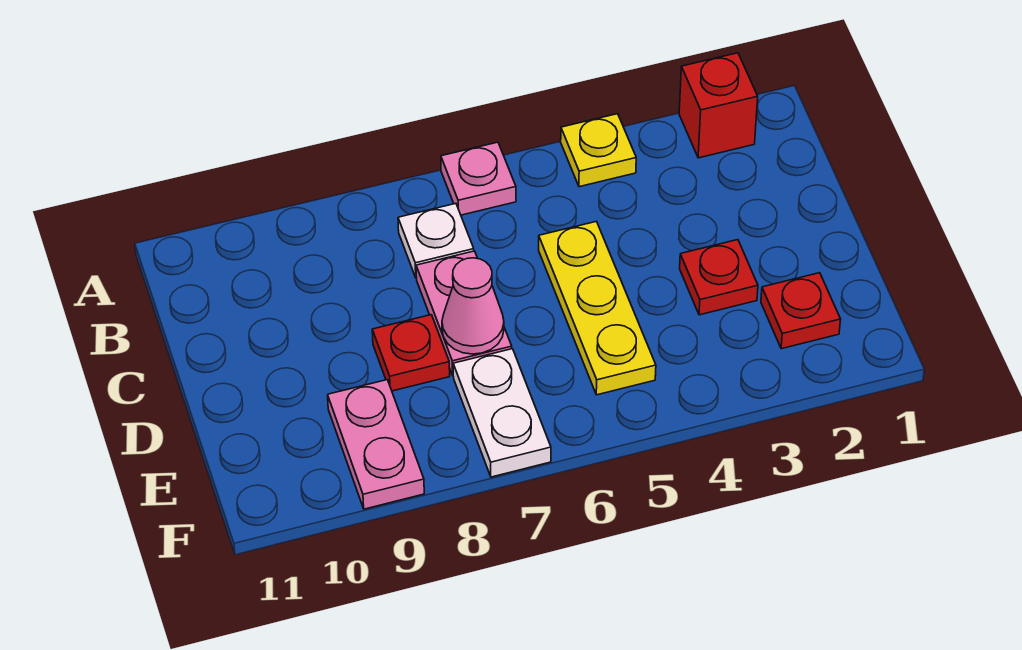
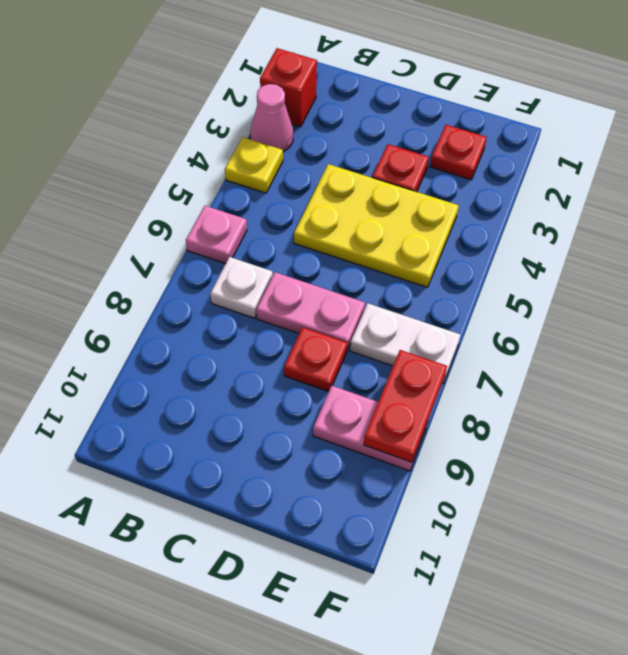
yellow 1x3 plate [539,221,656,395] -> yellow 2x3 plate [294,164,459,287]
pink 1x1 cone [442,258,504,354] -> pink 1x1 cone moved to [250,84,293,152]
none -> red 1x2 plate [364,350,447,462]

